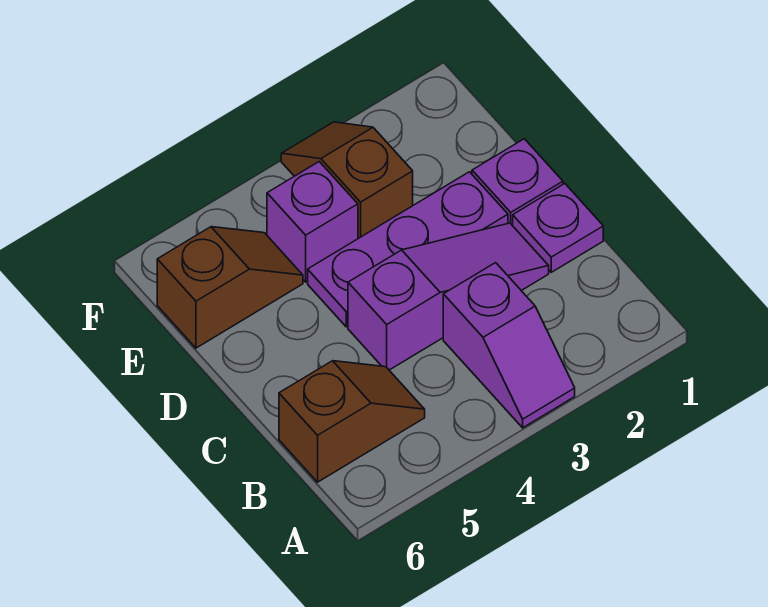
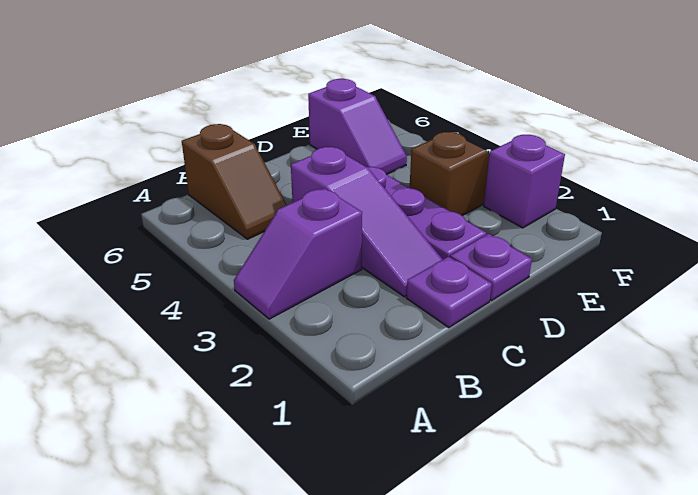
purple 1x1 brick [267,162,358,282] -> purple 1x1 brick moved to [484,135,565,228]
brown 1x2 slope [157,227,303,348] -> purple 1x2 slope [308,79,407,175]

